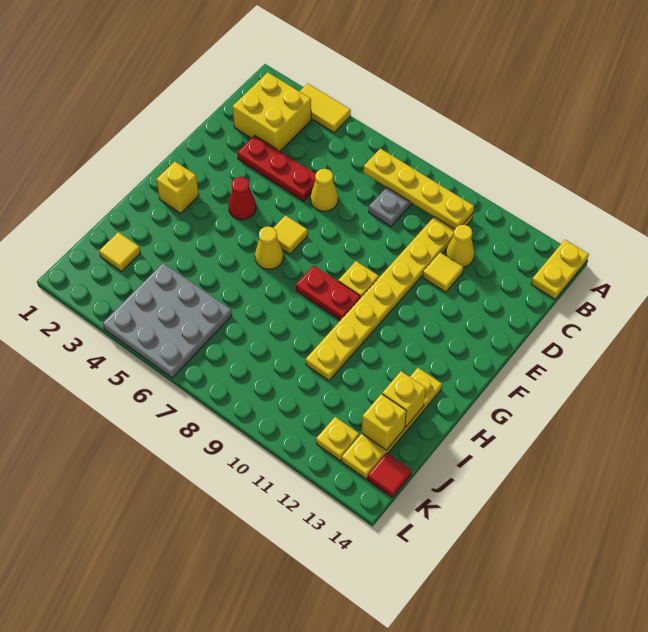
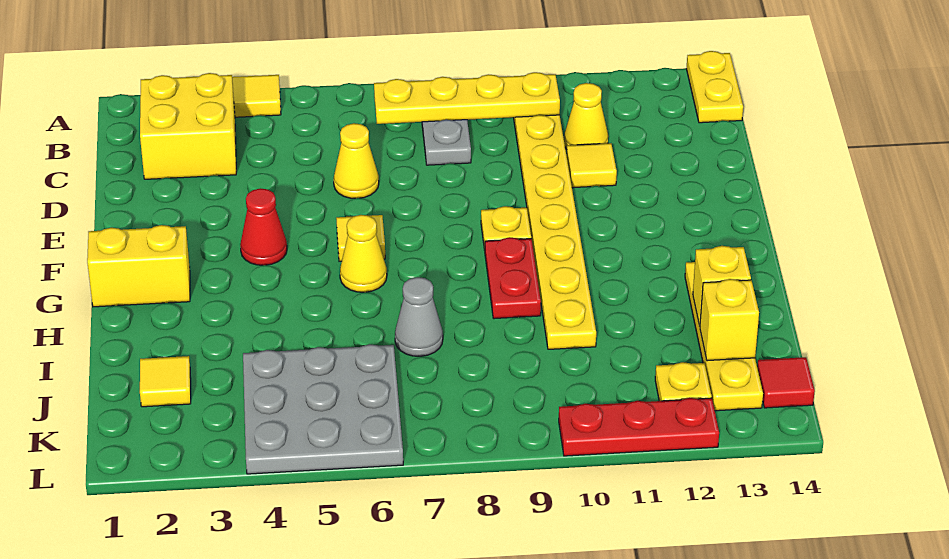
red 1x3 plate [237,135,316,201] -> red 1x3 plate moved to [559,398,719,456]
yellow 1x1 brick [156,162,199,213] -> yellow 1x2 brick [87,225,190,307]
red 1x2 plate [296,265,360,320] -> red 1x2 plate turned to [485,237,541,319]
none -> grey 1x1 cone [395,277,443,356]

